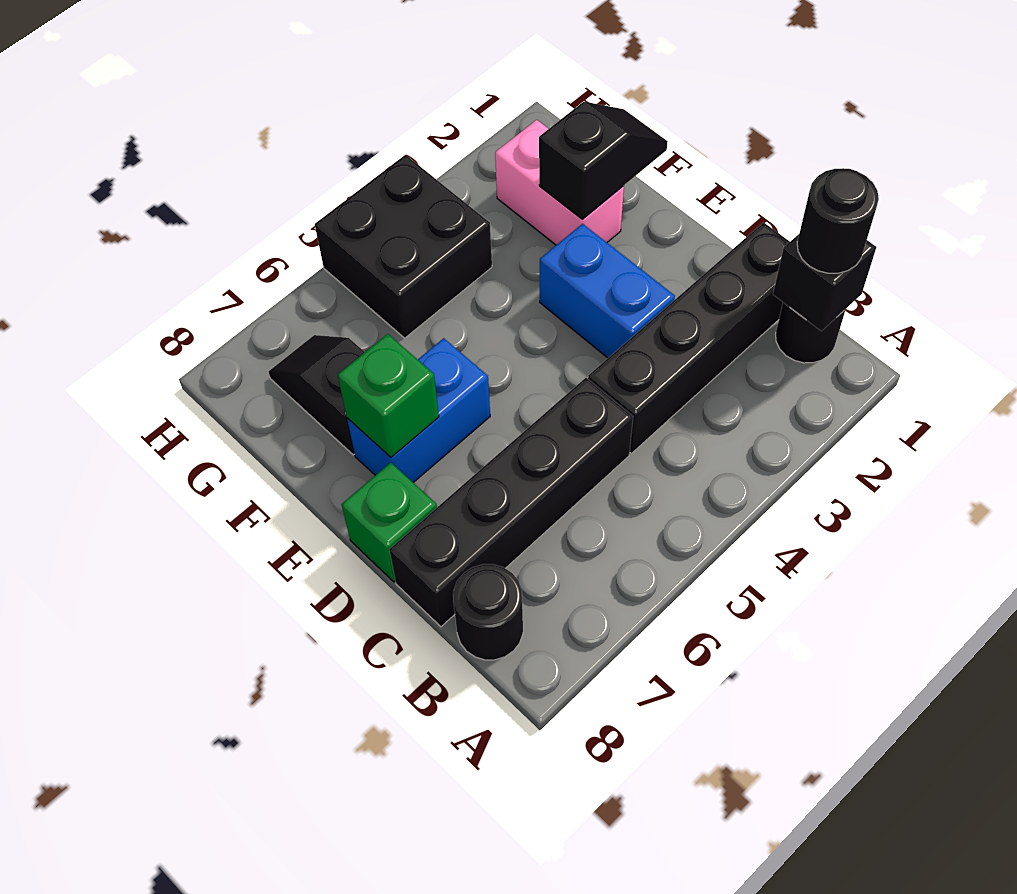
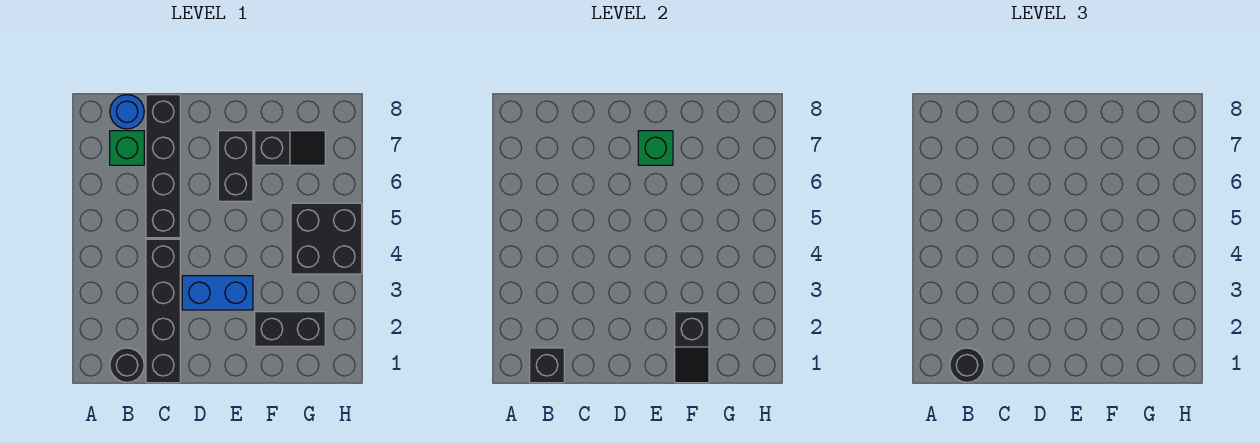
black 1x1 round brick [453,564,523,660] -> blue 1x1 round brick [110,95,144,129]
green 1x1 brick [342,463,437,582] -> green 1x1 brick moved to [110,131,144,165]
blue 1x2 brick [347,338,490,483] -> black 1x2 brick [218,131,253,201]
pink 1x2 brick [495,120,624,245] -> black 1x2 brick [255,312,325,346]

